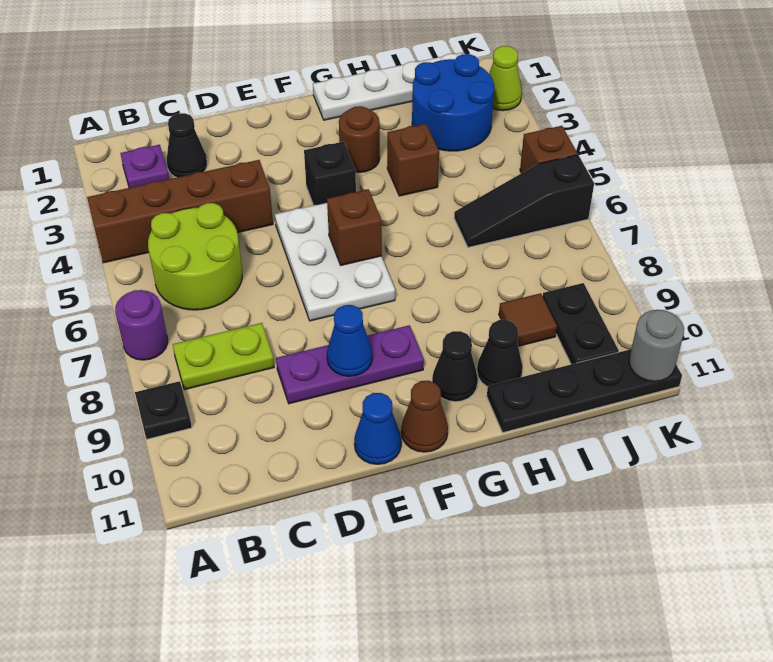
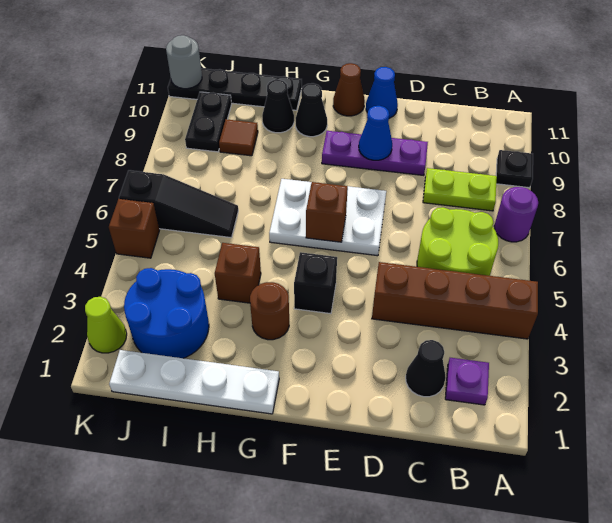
white 2x3 plate [275,202,395,321] -> white 2x3 plate turned to [269,179,386,256]

